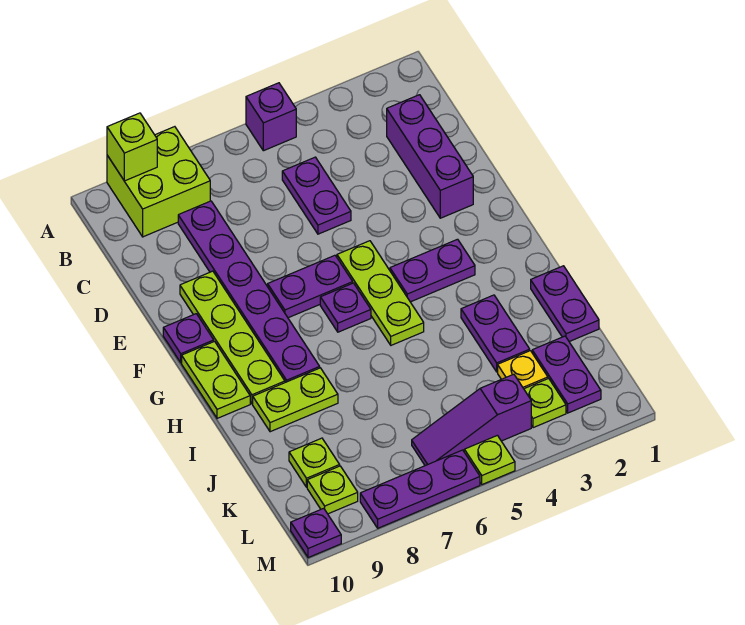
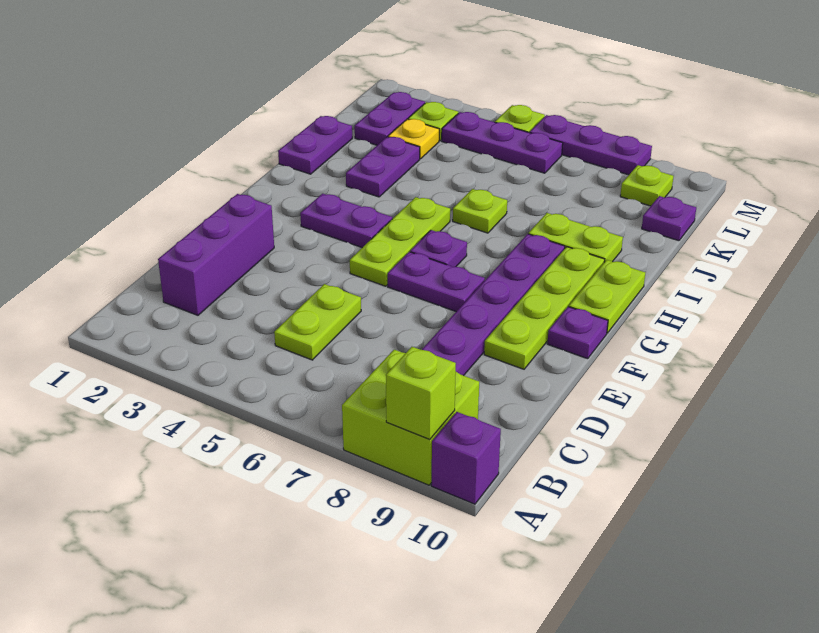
purple 1x1 brick [246,83,296,151] -> purple 1x1 brick moved to [431,412,501,504]
purple 1x2 plate [282,157,351,234] -> lime 1x2 plate [274,284,361,360]
lime 1x1 plate [289,438,340,487] -> lime 1x1 plate moved to [453,189,507,233]
purple 1x3 slope [412,374,531,466] -> purple 1x3 plate [442,112,563,173]
purple 1x1 plate [291,508,341,558] -> purple 1x1 plate moved to [642,196,696,241]

